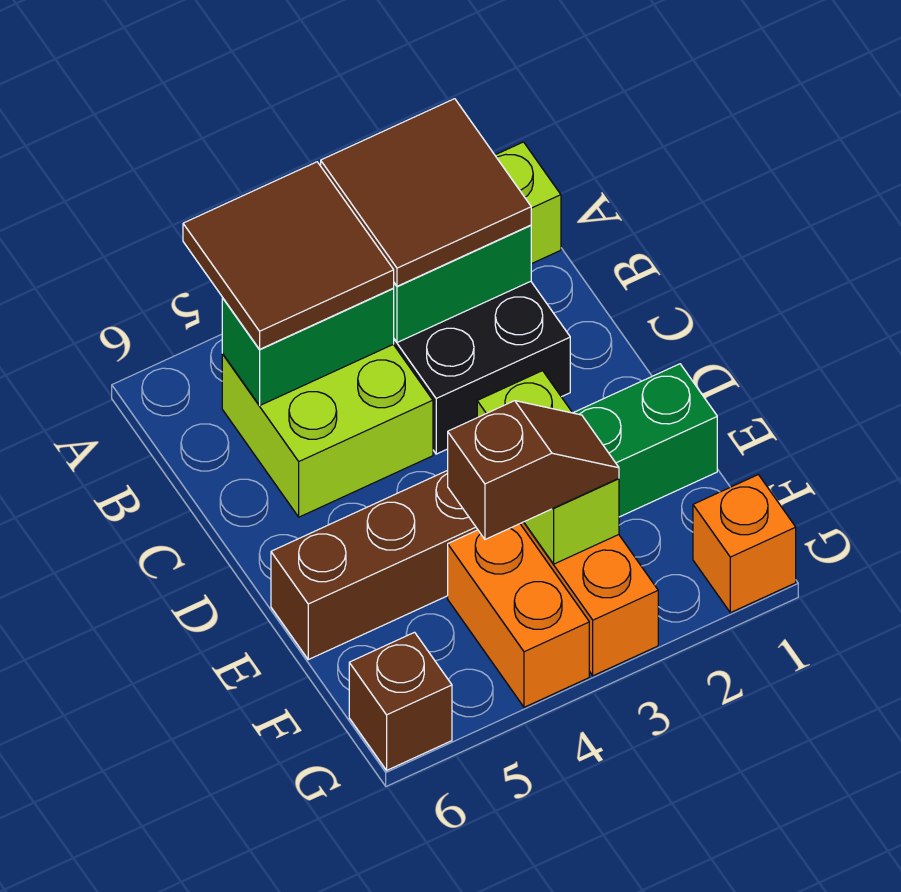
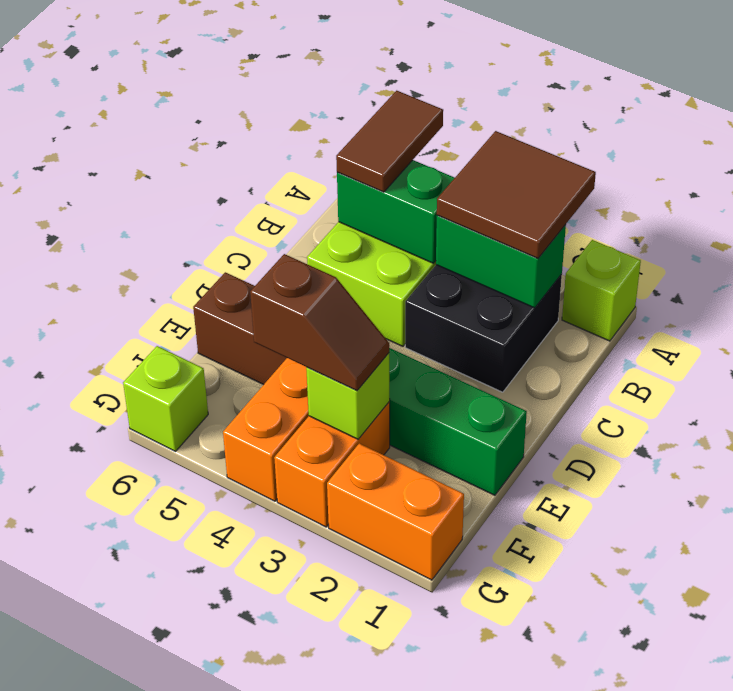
brown 2x2 tile [183,162,394,349] -> brown 1x2 tile [336,91,443,192]
lime 1x2 brick [477,371,619,564] -> lime 1x1 brick [306,353,390,439]
orange 1x1 brick [693,475,796,613] -> orange 1x2 brick [327,443,464,580]
brown 1x1 brick [349,632,452,770] -> lime 1x1 brick [123,346,208,451]

